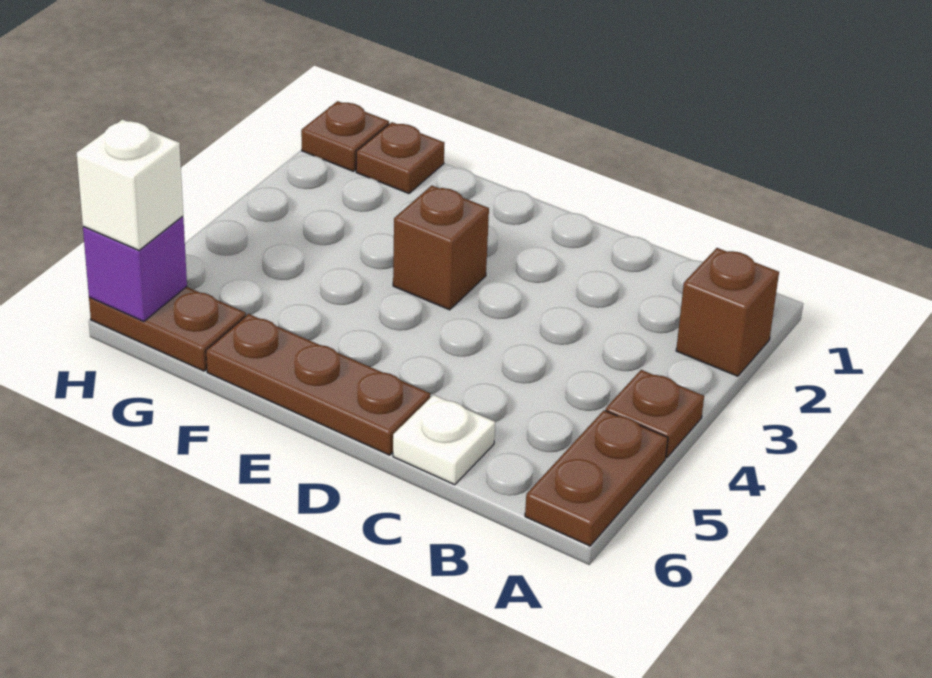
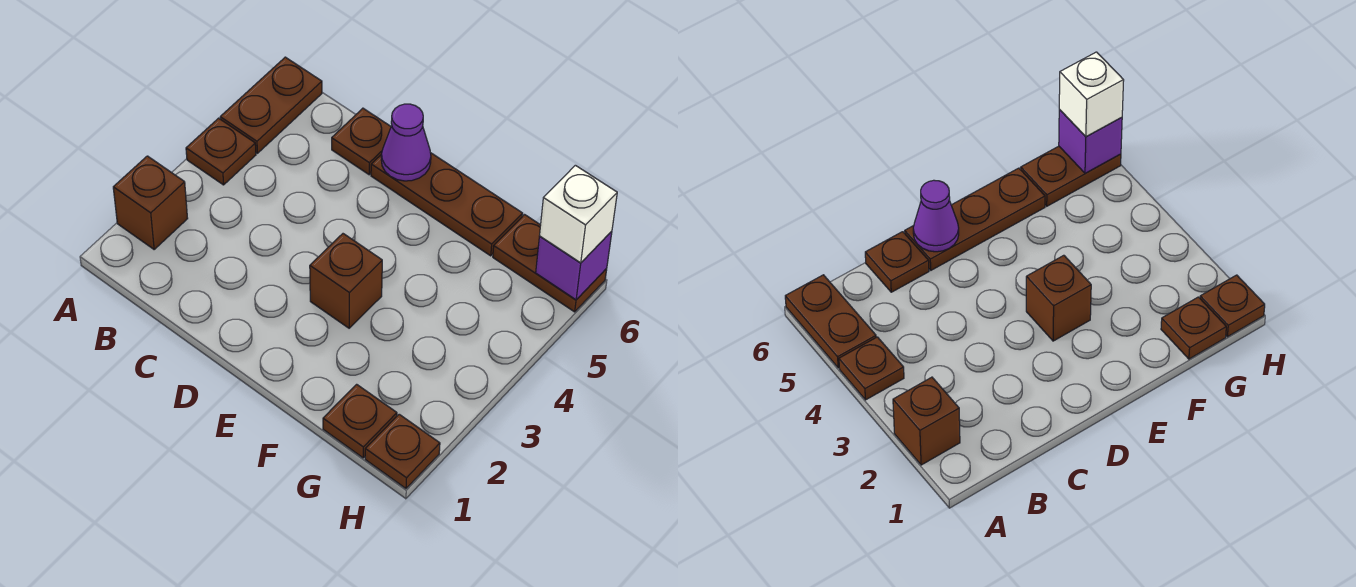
white 1x1 plate [393,395,495,485] -> brown 1x1 plate [332,108,391,175]
none -> purple 1x1 cone [381,104,431,181]

